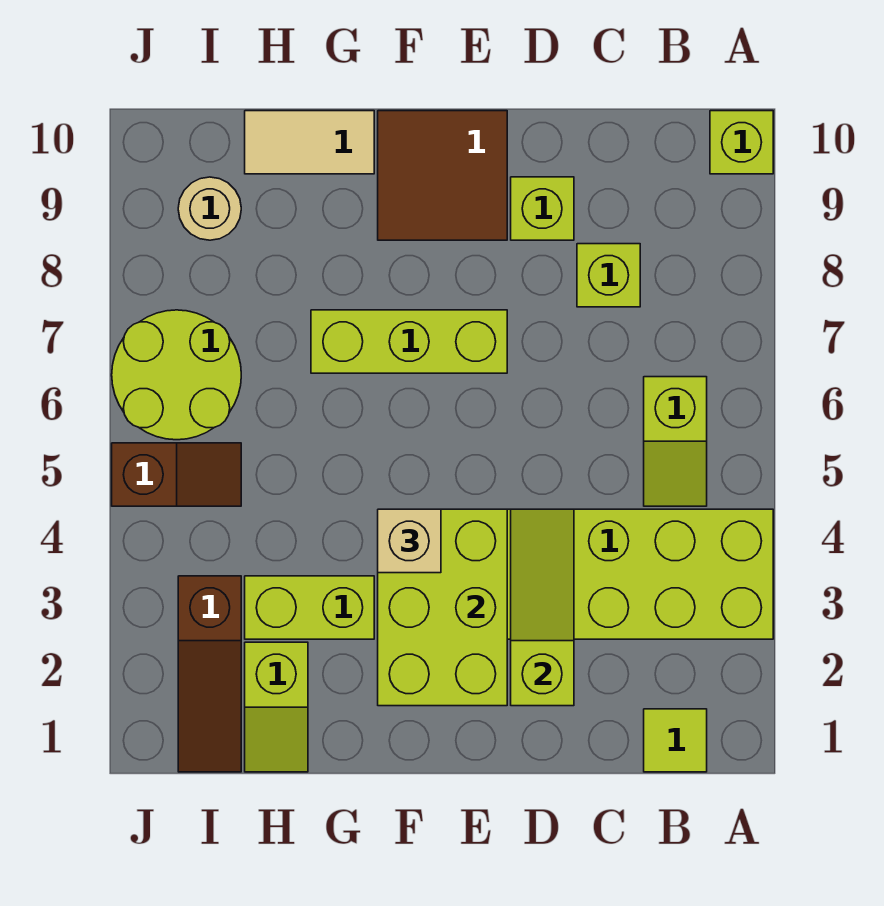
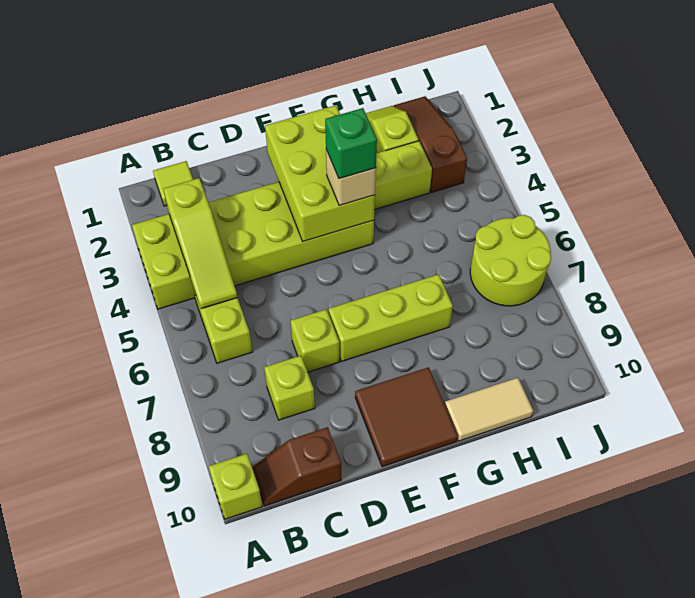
lime 1x3 slope [511,509,574,706] -> lime 1x3 slope moved to [163,178,237,308]
lime 1x1 brick [511,177,574,240] -> lime 1x1 brick moved to [291,309,340,372]
none -> green 1x1 brick [325,108,377,179]
brown 1x2 slope [112,443,241,506] -> brown 1x2 slope moved to [252,427,341,506]
tan 1x1 round brick [178,177,241,240] -> none

